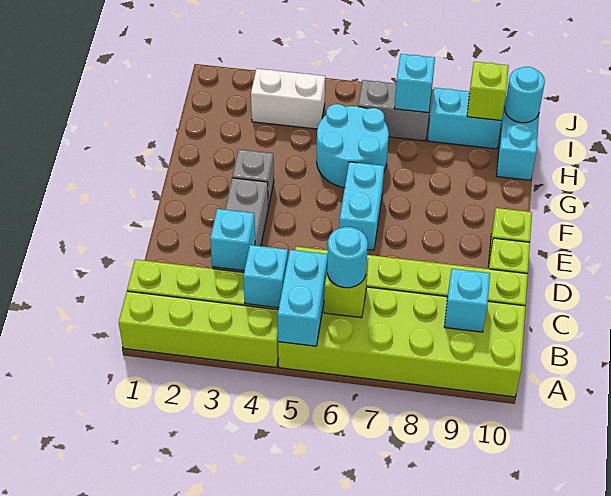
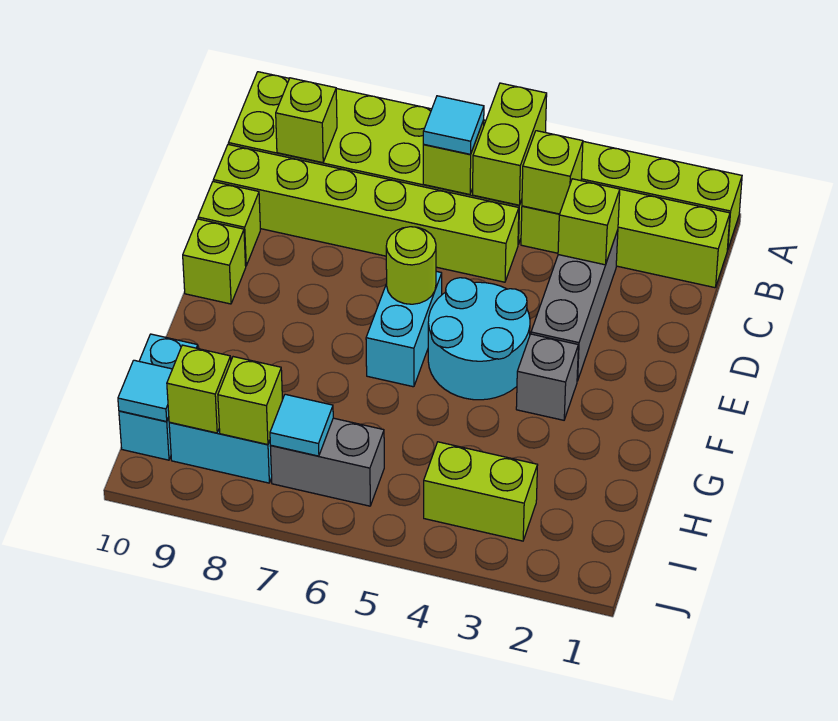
cyan 1x2 brick [278,250,328,346] -> lime 1x2 brick [473,83,547,205]
cyan 1x1 brick [243,245,288,308] -> lime 1x1 brick [522,131,583,214]
cyan 1x1 round brick [327,227,368,288] -> cyan 1x1 tile [423,96,484,154]
cyan 1x1 brick [444,269,490,332] -> lime 1x1 brick [276,78,337,163]
cyan 1x1 brick [210,209,255,271] -> lime 1x1 brick [558,179,620,265]
none -> lime 1x1 round brick [386,227,436,304]
cyan 2x2 round brick [317,104,389,188] -> cyan 2x2 round brick moved to [428,278,530,400]
white 1x2 brick [251,69,325,129] -> lime 1x2 brick [424,442,538,541]
cyan 1x1 brick [394,54,435,113] -> cyan 1x1 tile [270,394,333,456]
none -> lime 1x1 brick [218,357,282,445]
cyan 1x1 round brick [505,67,545,123] -> cyan 1x1 tile [118,360,172,422]

